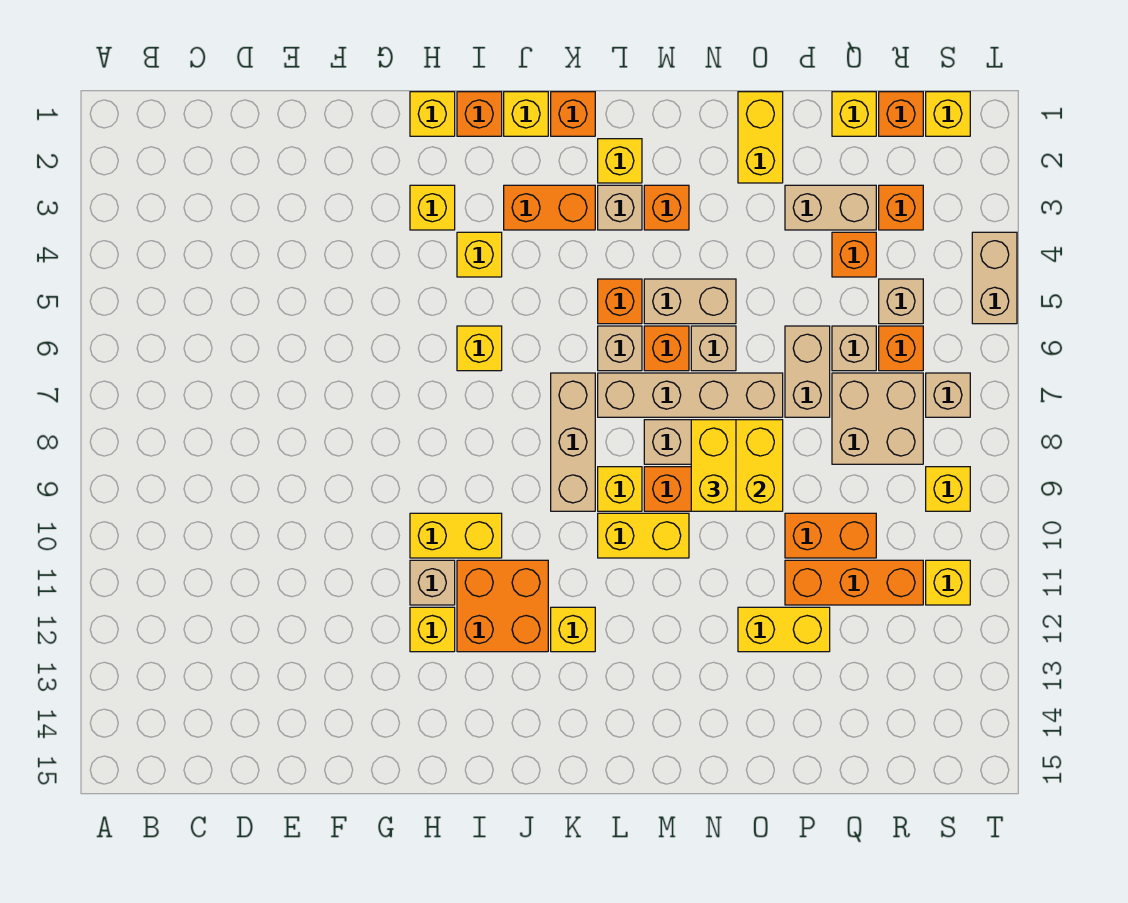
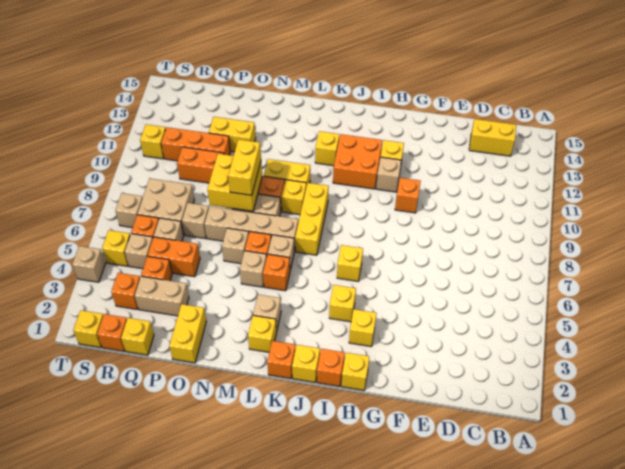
yellow 1x2 brick [410,513,502,558] -> yellow 1x2 brick moved to [469,119,516,156]
orange 1x2 brick [504,185,595,230] -> orange 1x2 brick moved to [148,237,200,277]
tan 1x3 brick [551,373,595,511] -> yellow 1x3 brick [295,183,329,255]
orange 1x1 brick [644,185,689,230] -> orange 1x1 brick moved to [395,178,421,213]
tan 1x2 brick [644,279,736,324] -> tan 1x1 brick [240,251,267,287]
tan 1x2 brick [785,326,830,417] -> tan 1x1 brick [182,203,209,239]
yellow 1x1 brick [926,467,970,511] -> yellow 1x1 brick moved to [102,230,130,266]
tan 1x2 brick [972,232,1017,324] -> tan 1x1 brick [72,246,105,282]

